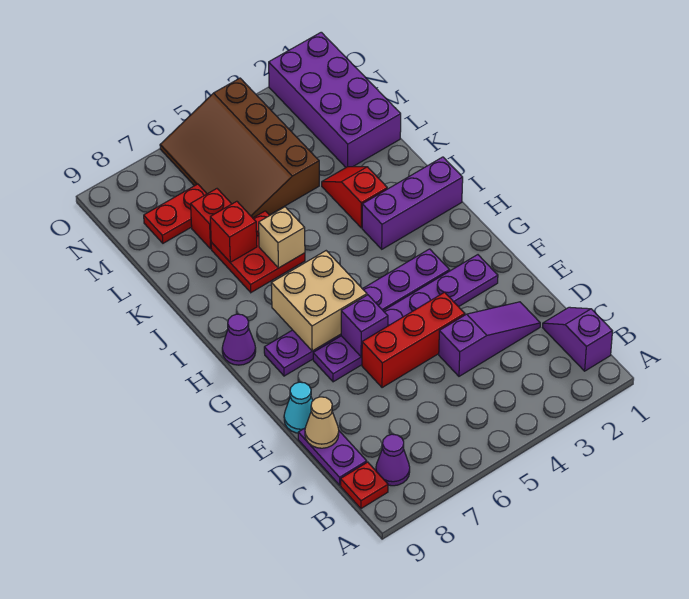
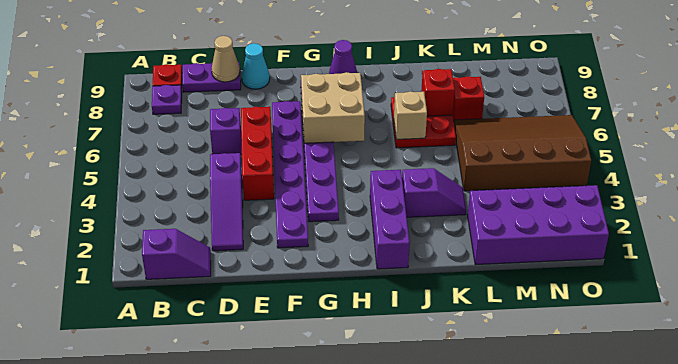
purple 1x1 cone [376,434,410,486] -> purple 1x1 plate [152,85,182,114]
purple 1x1 brick [341,295,388,357] -> purple 1x1 brick moved to [210,108,242,154]
red 1x2 slope [322,167,387,228] -> purple 1x2 slope [402,168,466,217]
red 1x2 plate [144,184,207,243] -> none

